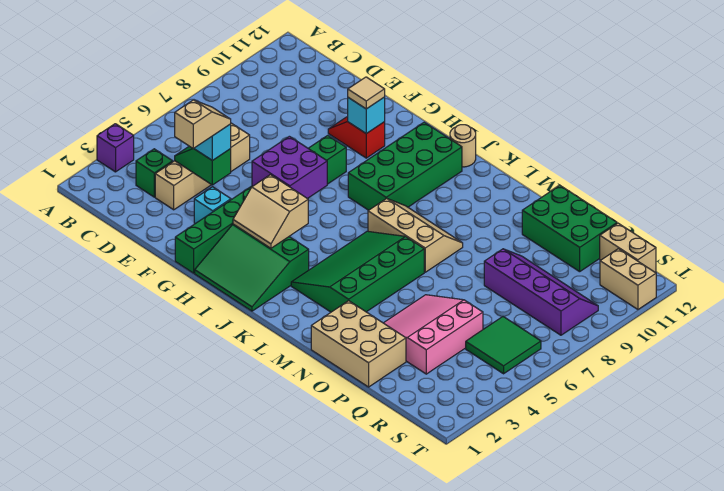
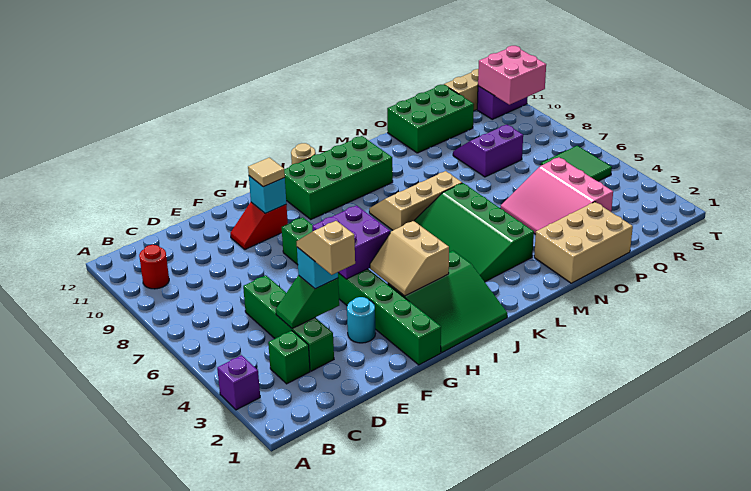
none -> red 1x1 round brick [139,245,169,289]
tan 1x4 brick [155,123,250,210] -> green 1x4 brick [243,275,334,371]
cyan 1x1 brick [194,187,231,224] -> cyan 1x1 round brick [347,297,375,343]
tan 2x2 slope [233,175,308,248] -> tan 2x2 slope turned to [370,221,449,296]
green 2x4 brick [348,122,462,210] -> green 2x4 brick turned to [284,136,393,219]
purple 2x4 slope [484,249,598,335] -> purple 2x2 slope [453,124,523,177]
none -> pink 2x2 brick [478,46,546,105]
tan 1x2 brick [600,249,656,309] -> purple 1x2 brick [477,86,528,119]

